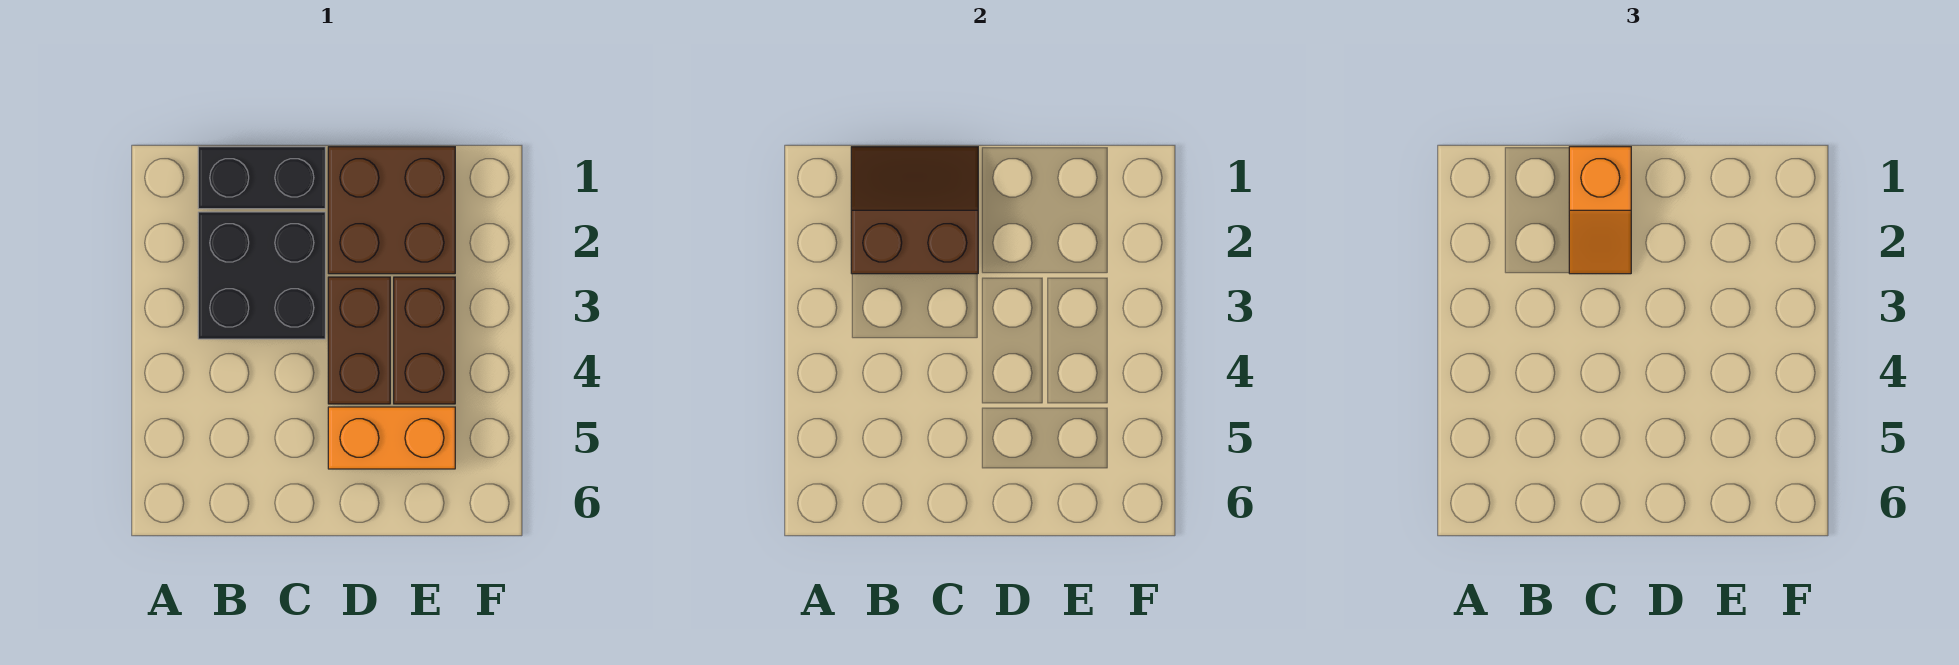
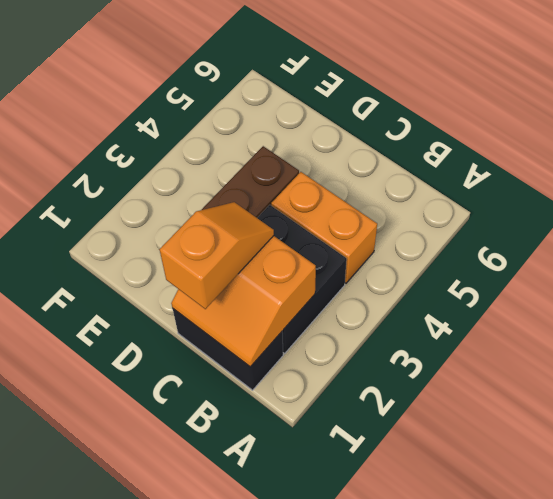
brown 2x2 slope [851,147,978,274] -> orange 2x2 slope [171,236,316,367]
brown 2x2 brick [328,147,455,274] -> none
orange 1x2 brick [328,407,455,469] -> orange 1x2 brick moved to [271,172,377,283]
brown 1x2 brick [394,277,455,404] -> none

